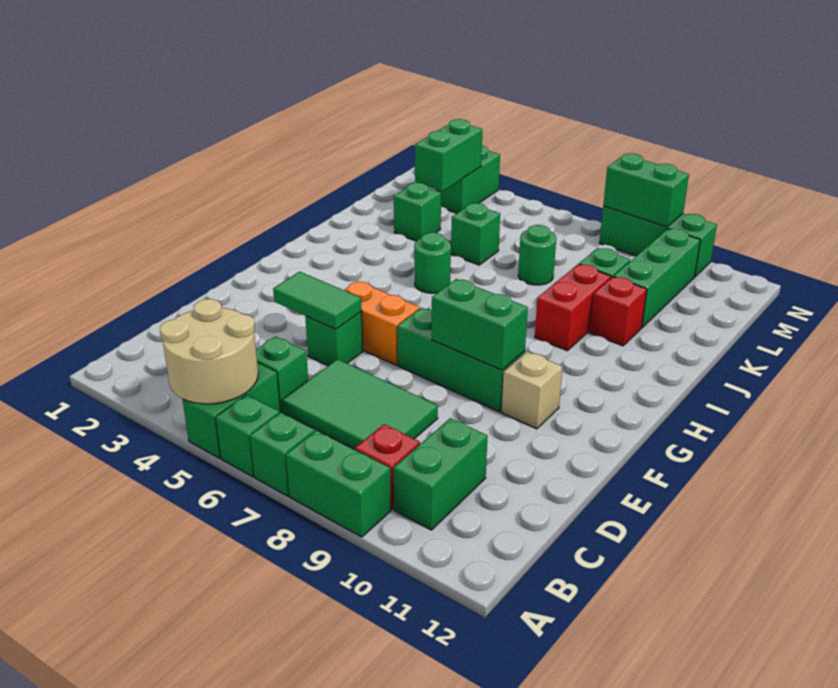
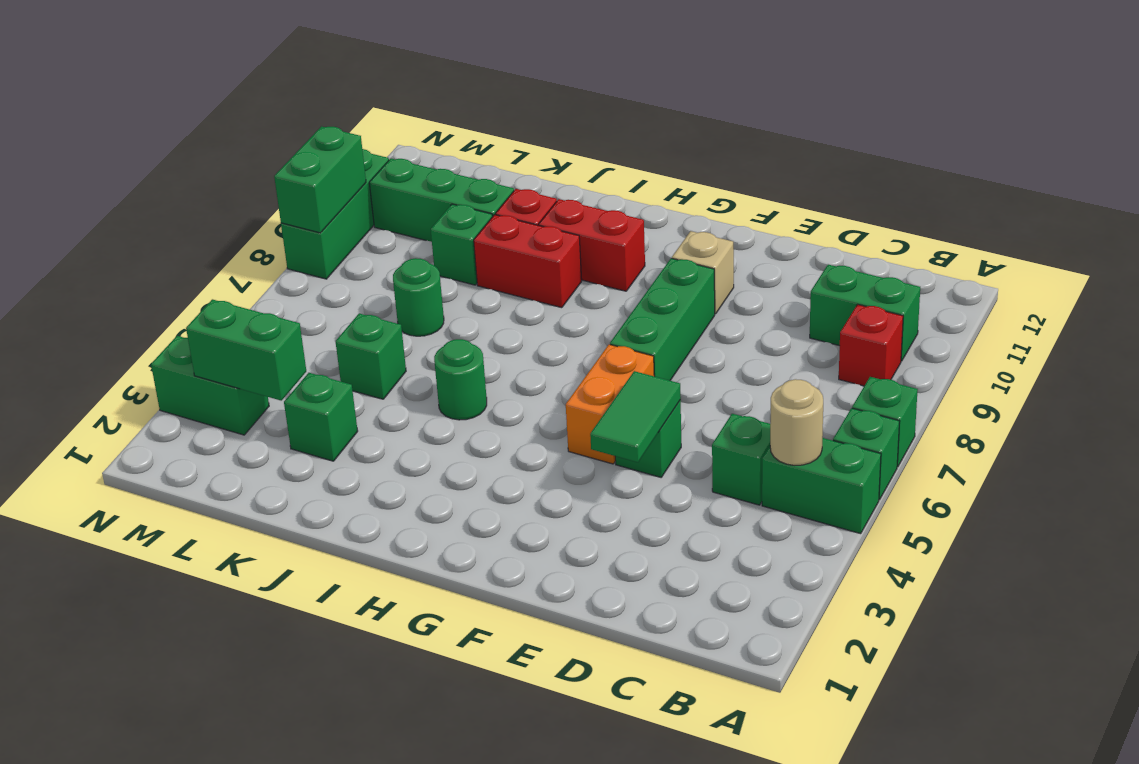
tan 2x2 round brick [160,299,258,404] -> tan 1x1 round brick [770,379,823,465]
green 1x2 brick [286,430,391,537] -> none
green 2x3 tile [282,359,438,449] -> none
green 1x2 brick [432,279,528,370] -> none
none -> red 1x2 brick [539,199,645,291]

